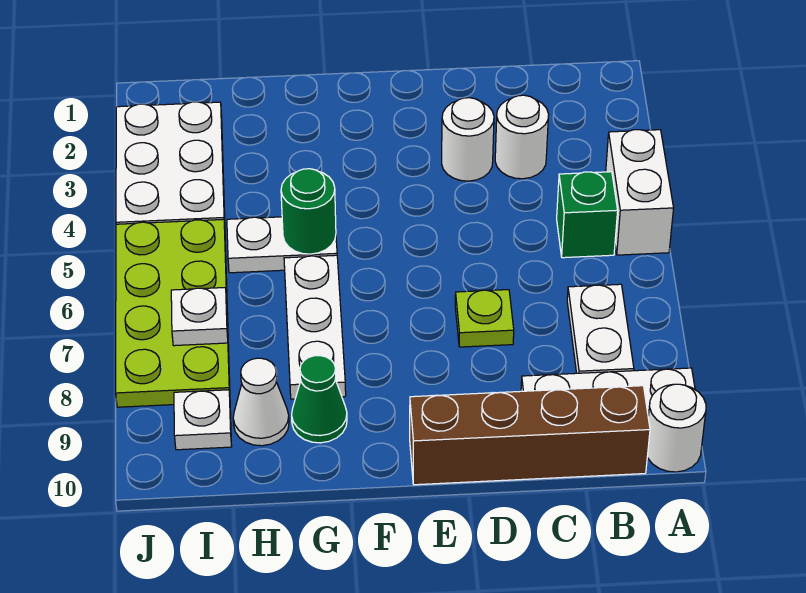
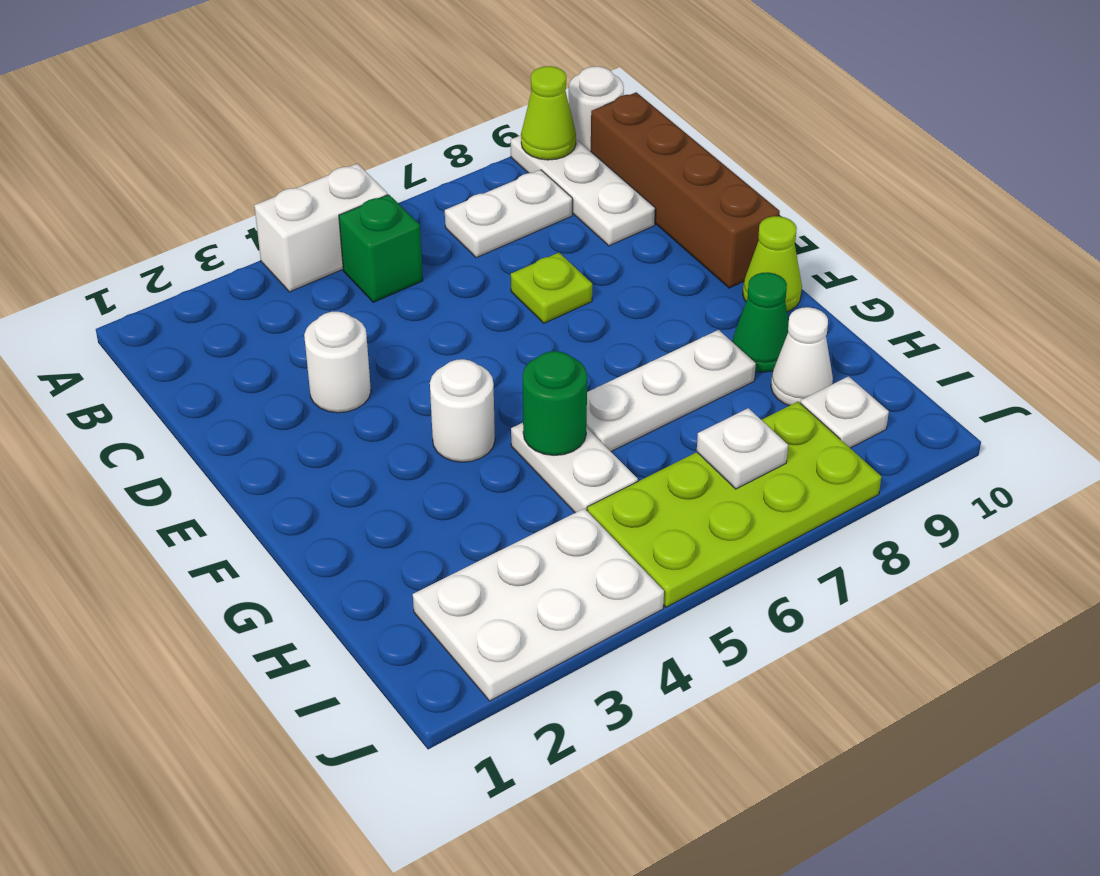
none -> lime 1x1 cone [521,66,576,160]
white 1x1 round brick [495,95,549,179] -> white 1x1 round brick moved to [430,359,495,462]
none -> lime 1x1 cone [743,216,802,311]

